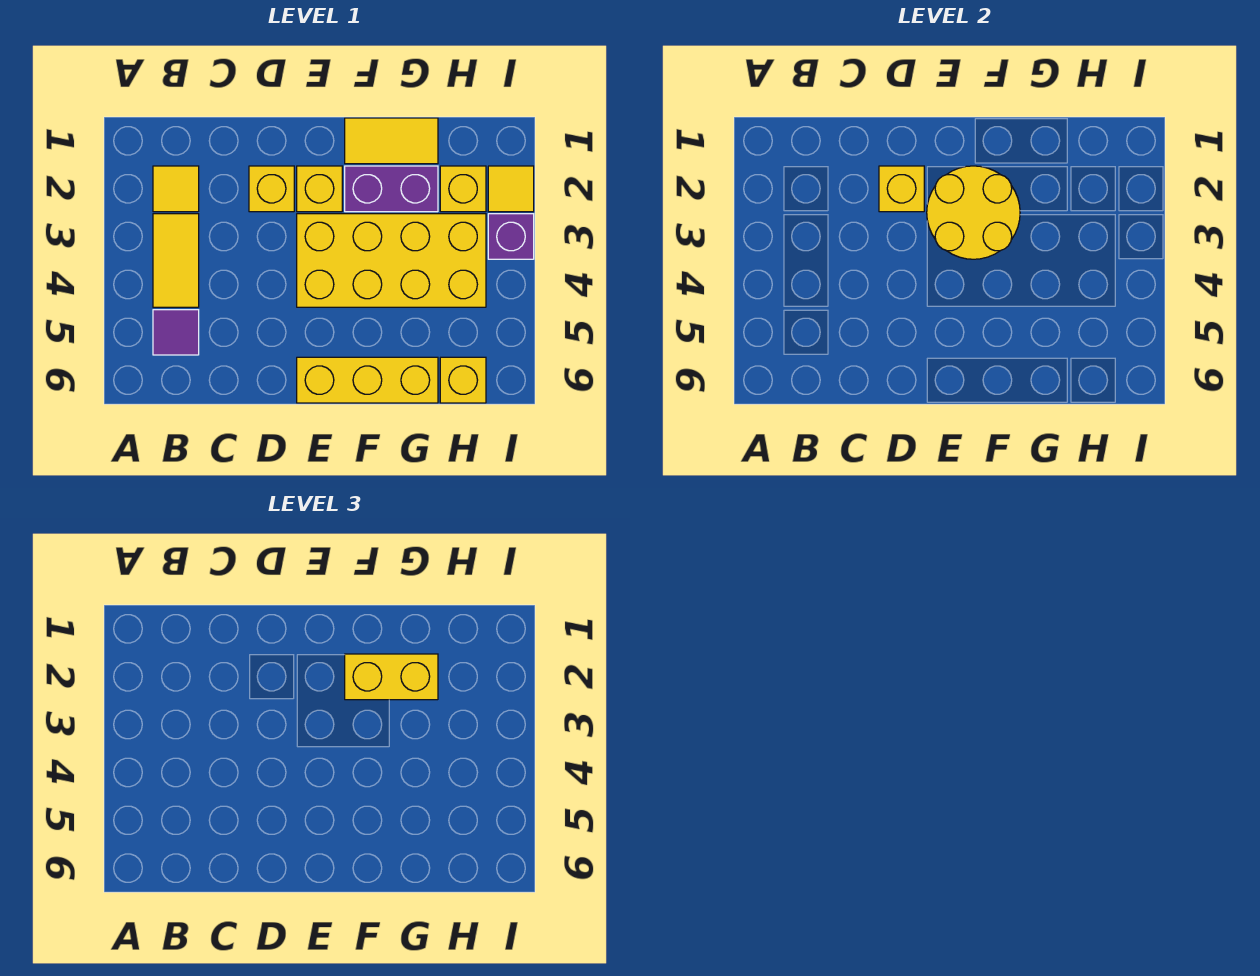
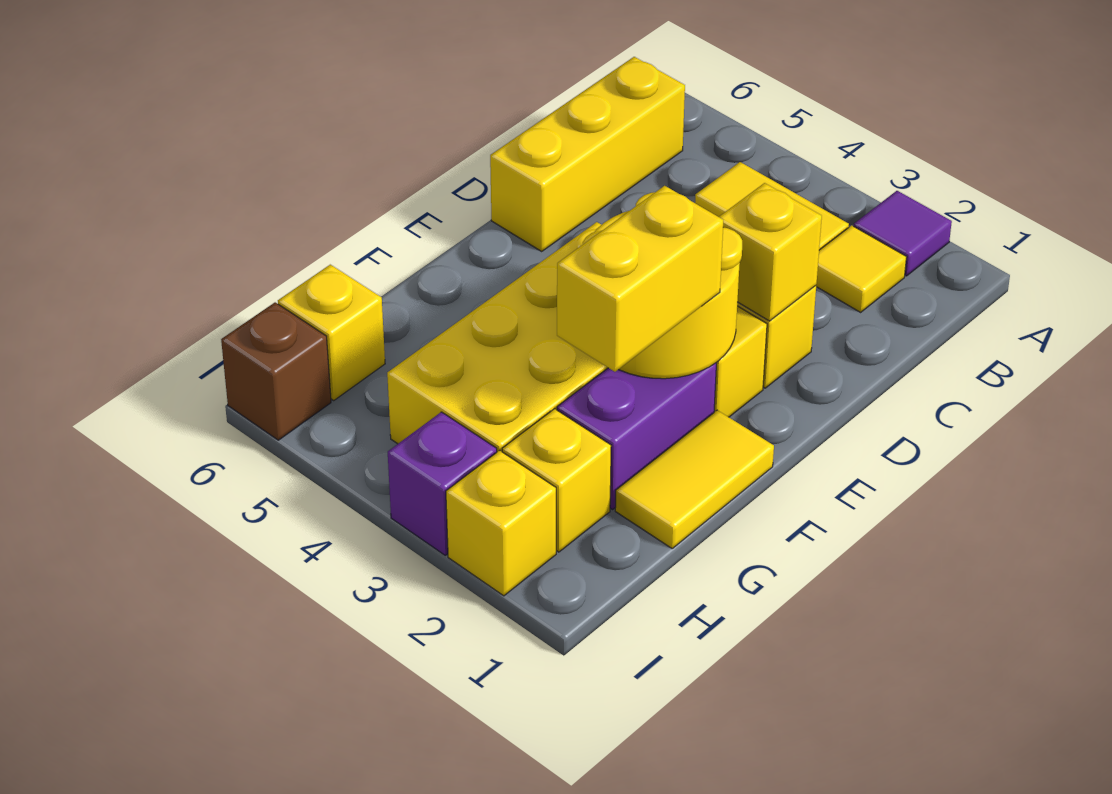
purple 1x1 tile [153,310,199,355] -> purple 1x1 tile moved to [854,191,952,276]
yellow 1x3 brick [297,357,438,403] -> yellow 1x3 brick moved to [490,57,685,251]
yellow 1x1 tile [488,166,534,212] -> yellow 1x1 brick [446,450,556,596]
none -> brown 1x1 brick [221,302,331,440]

